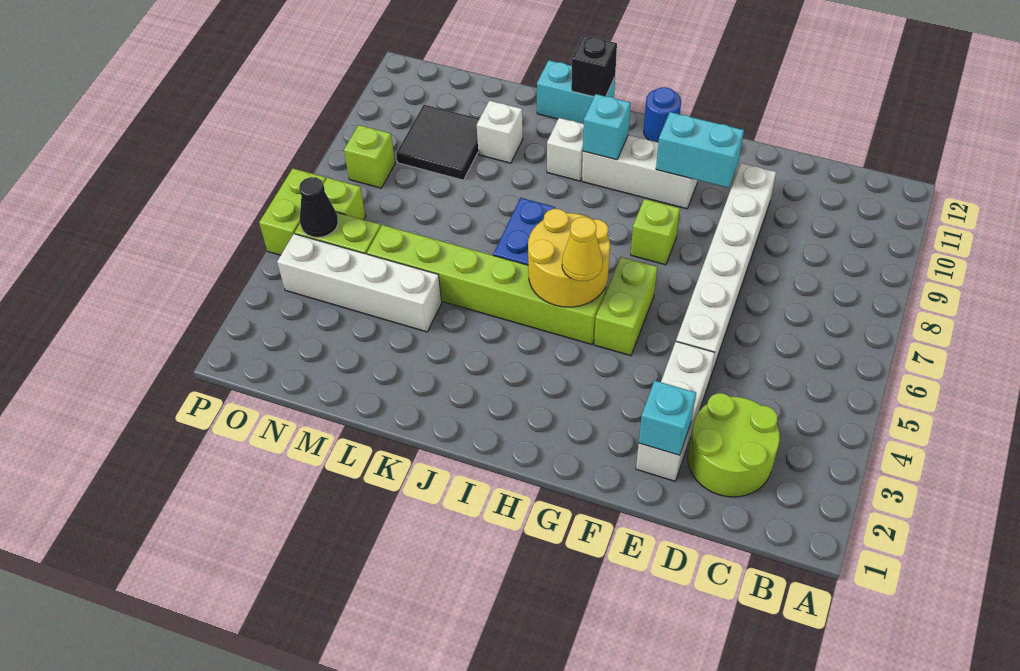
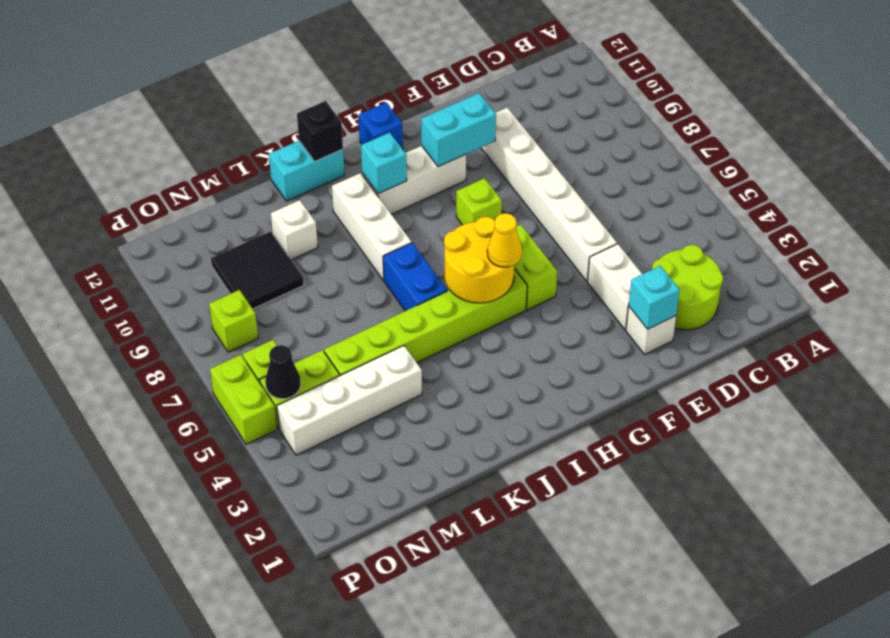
blue 1x1 round brick [644,87,681,143] -> blue 1x1 brick [358,103,403,149]
white 1x1 brick [547,118,584,181] -> white 1x3 brick [332,173,412,280]

